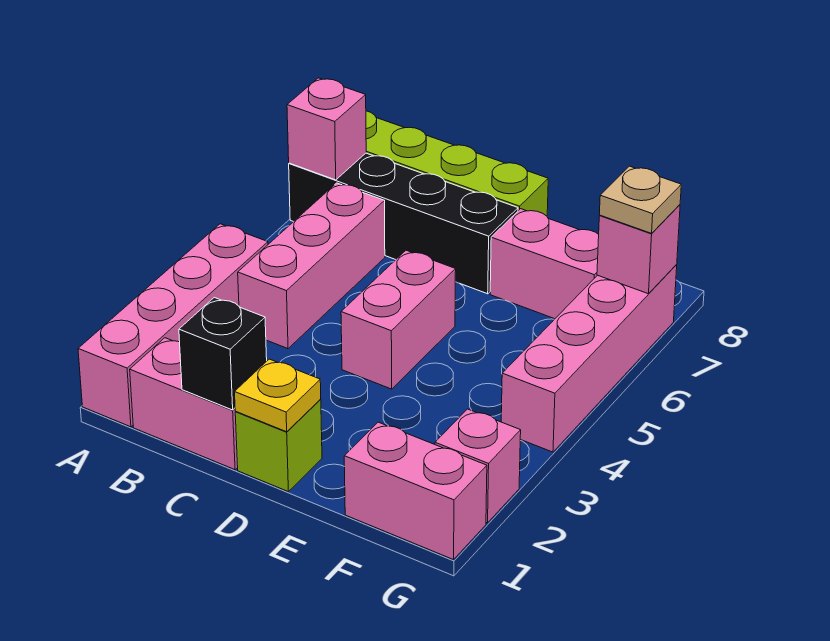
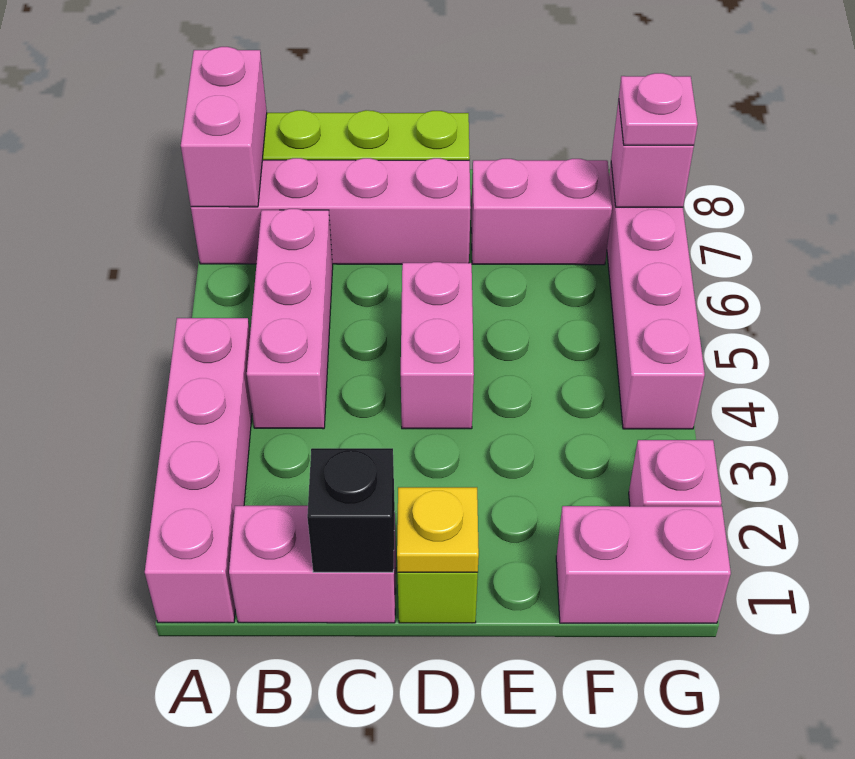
black 1x4 brick [289,153,518,294] -> pink 1x4 brick [191,158,471,264]
pink 1x1 brick [287,78,366,180] -> pink 1x2 brick [181,47,267,207]
tan 1x1 plate [599,166,681,233] -> pink 1x1 plate [619,73,698,145]

